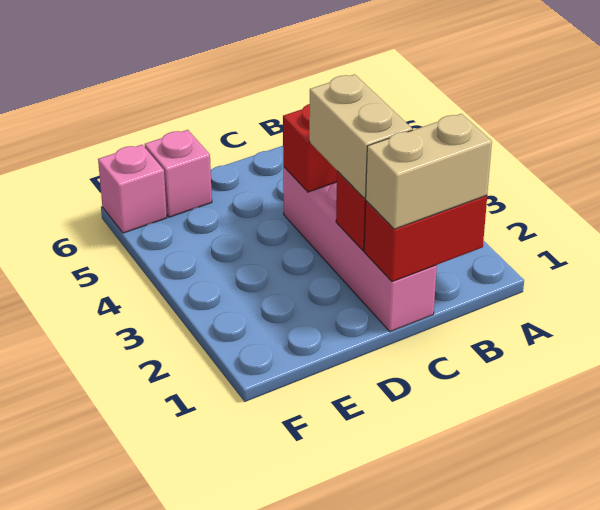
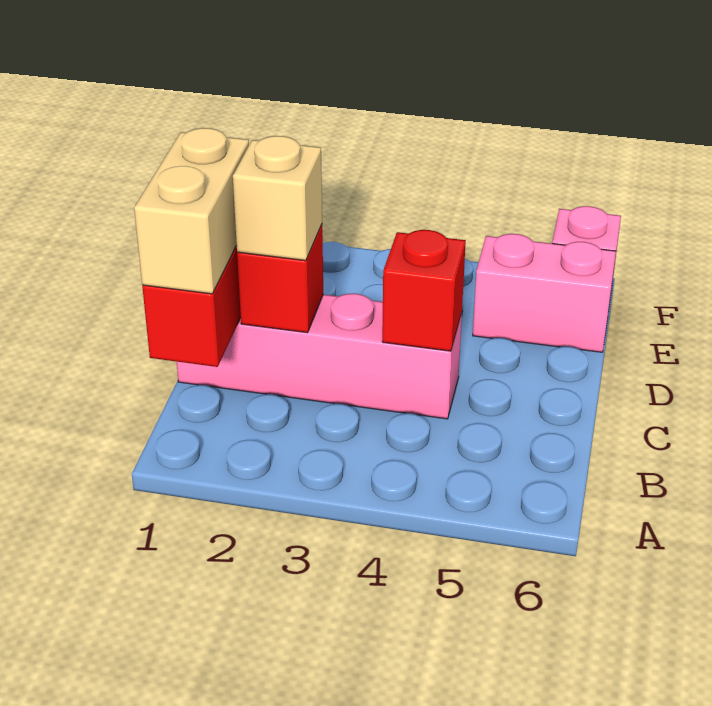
tan 1x2 brick [309,74,412,198] -> tan 1x1 brick [233,136,322,260]
pink 1x1 brick [145,130,212,217] -> pink 1x2 brick [473,234,616,352]

